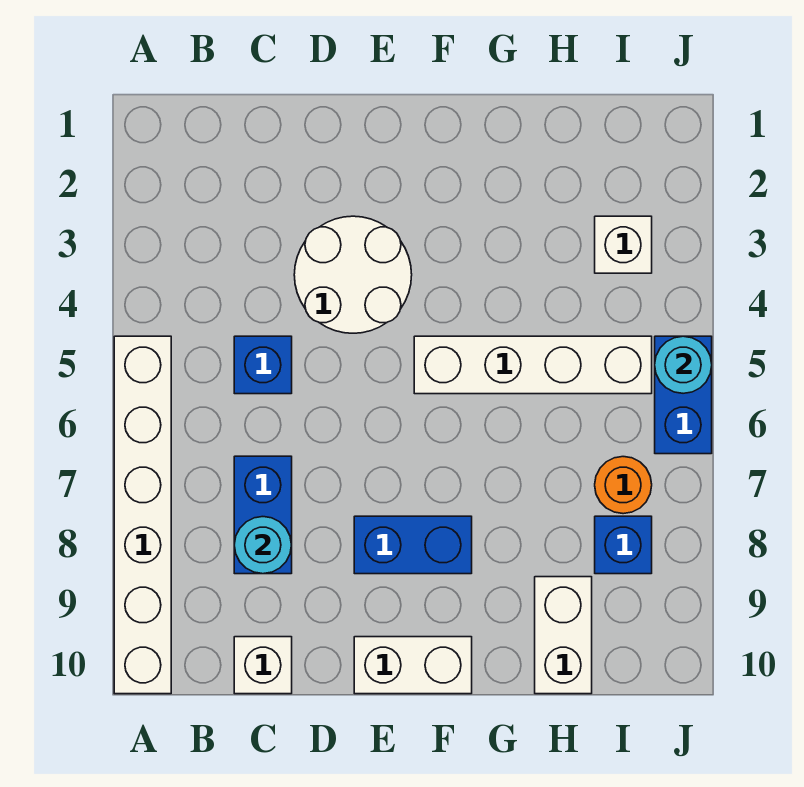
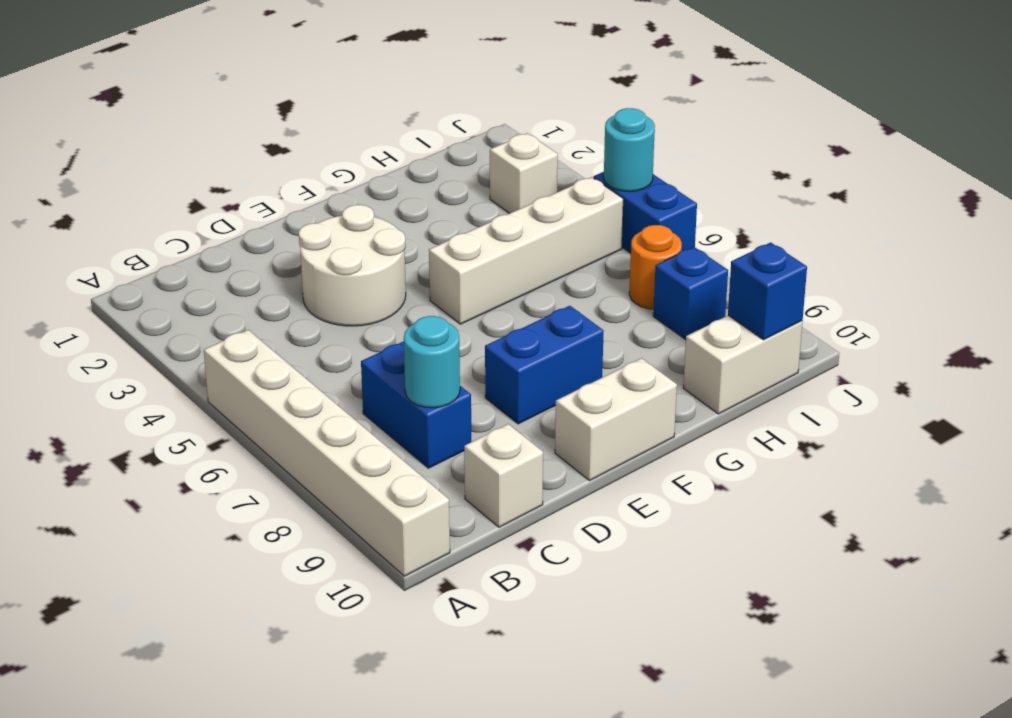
blue 1x1 brick [234,336,292,394] -> blue 1x1 brick moved to [728,242,807,340]
white 1x2 brick [535,577,592,694] -> white 1x2 brick turned to [683,315,803,414]

